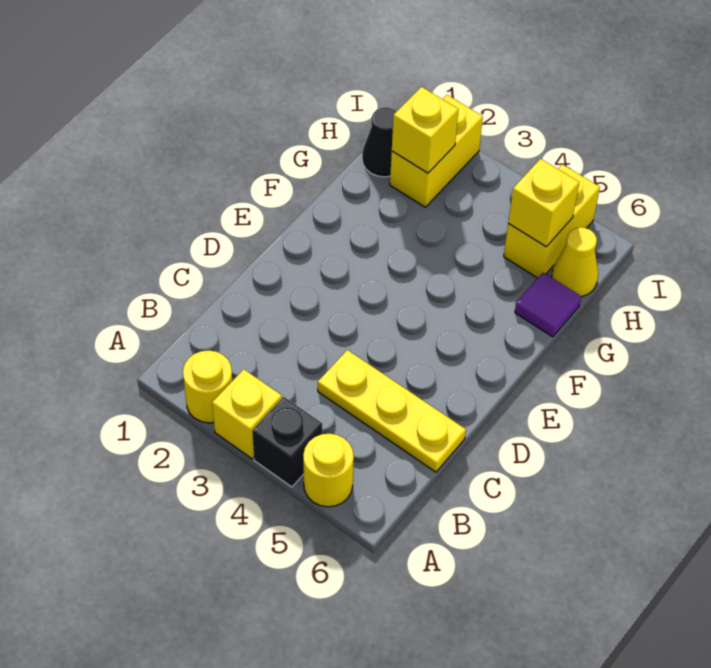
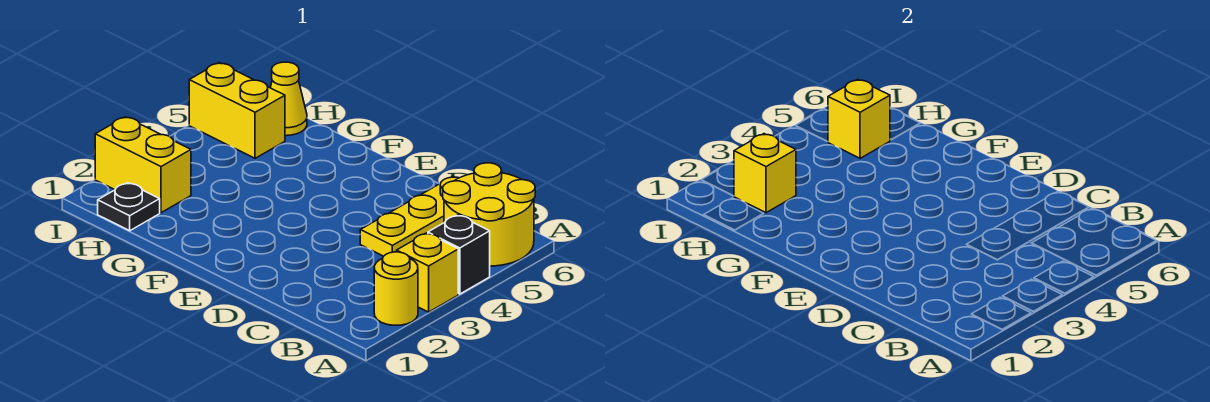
yellow 1x1 round brick [303,434,354,507] -> yellow 2x2 round brick [443,163,535,266]
purple 1x1 tile [515,272,581,337] -> none
black 1x1 cone [362,107,396,177] -> black 1x1 plate [98,183,160,231]

